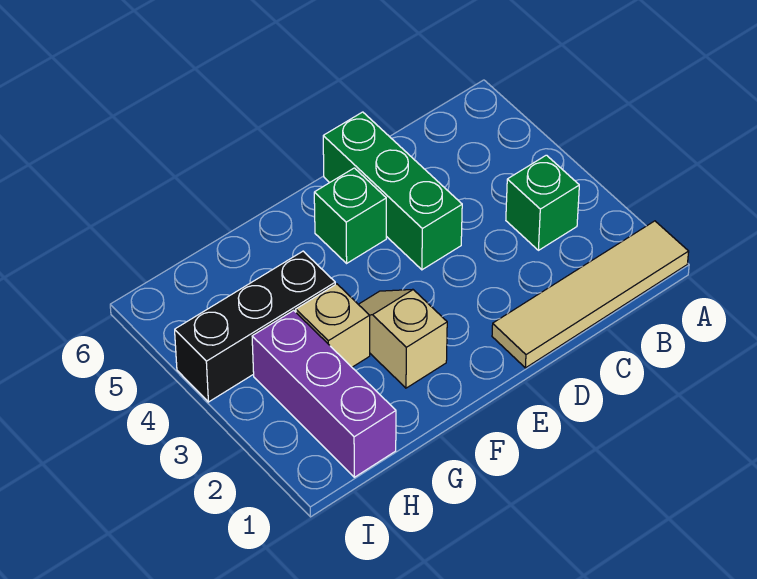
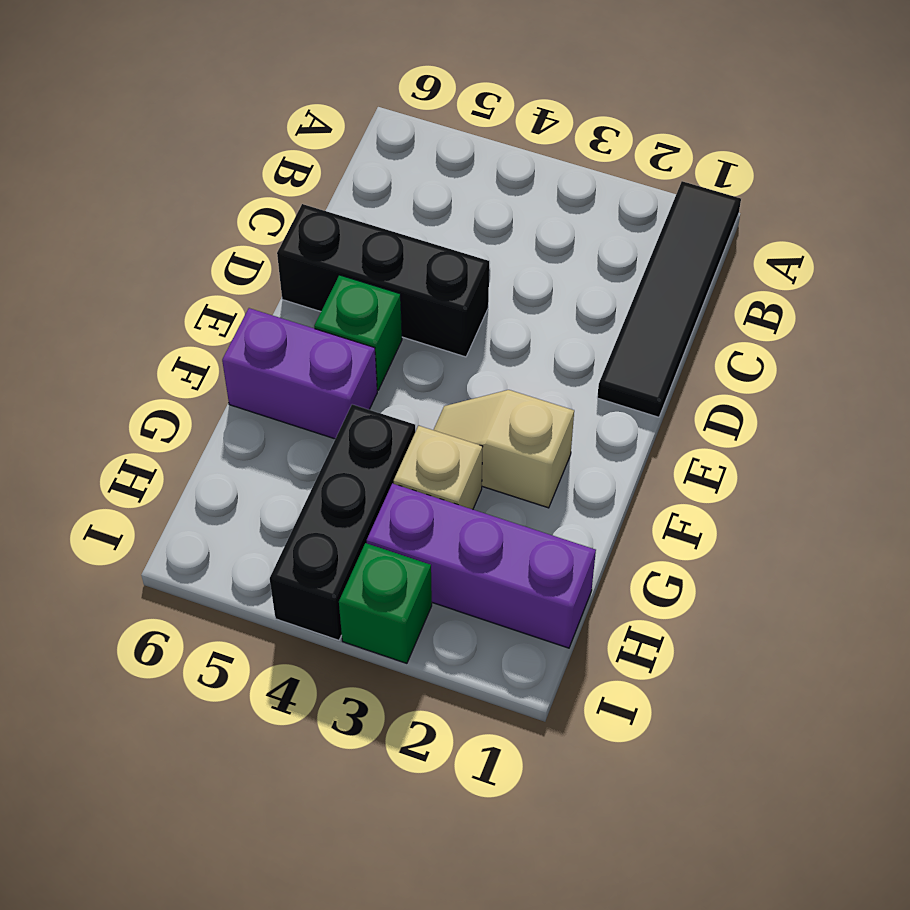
tan 1x4 tile [492,221,689,368] -> black 1x4 tile [597,181,741,417]
green 1x1 brick [506,155,579,250] -> green 1x1 brick moved to [339,543,432,663]
green 1x3 brick [323,112,462,270] -> black 1x3 brick [277,204,489,357]
none -> purple 1x2 brick [222,308,377,439]

